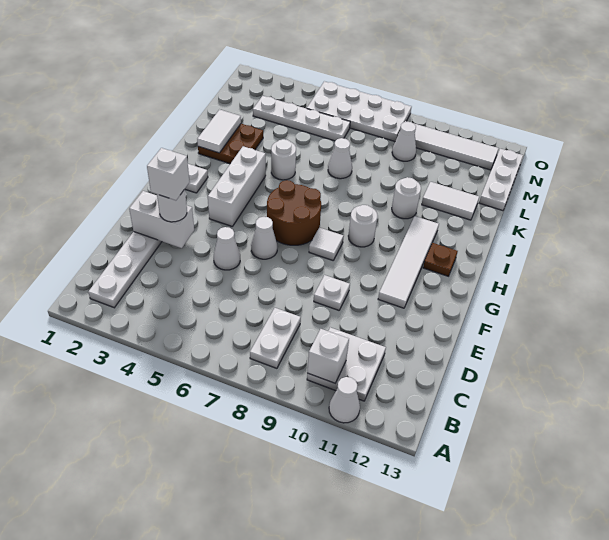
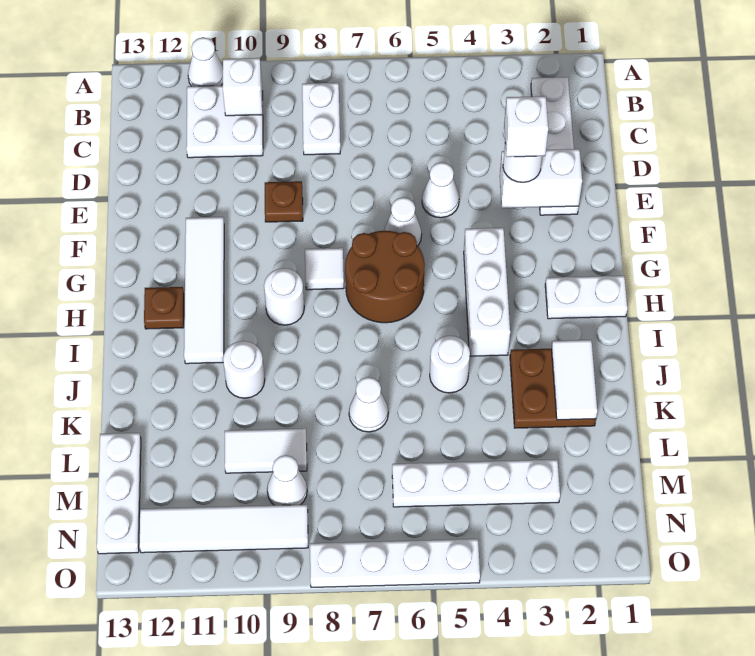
white 1x1 plate [314,275,350,310] -> brown 1x1 plate [265,181,303,222]
white 1x2 tile [422,182,479,220] -> white 1x2 tile moved to [225,428,307,473]
white 2x4 plate [307,81,411,141] -> white 1x4 plate [310,539,480,587]

